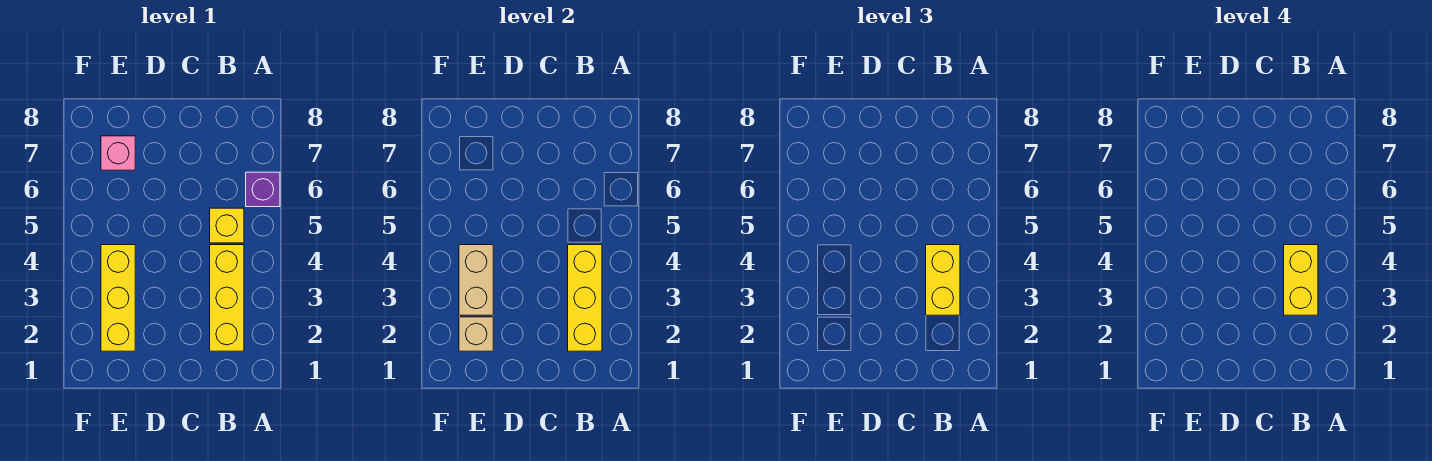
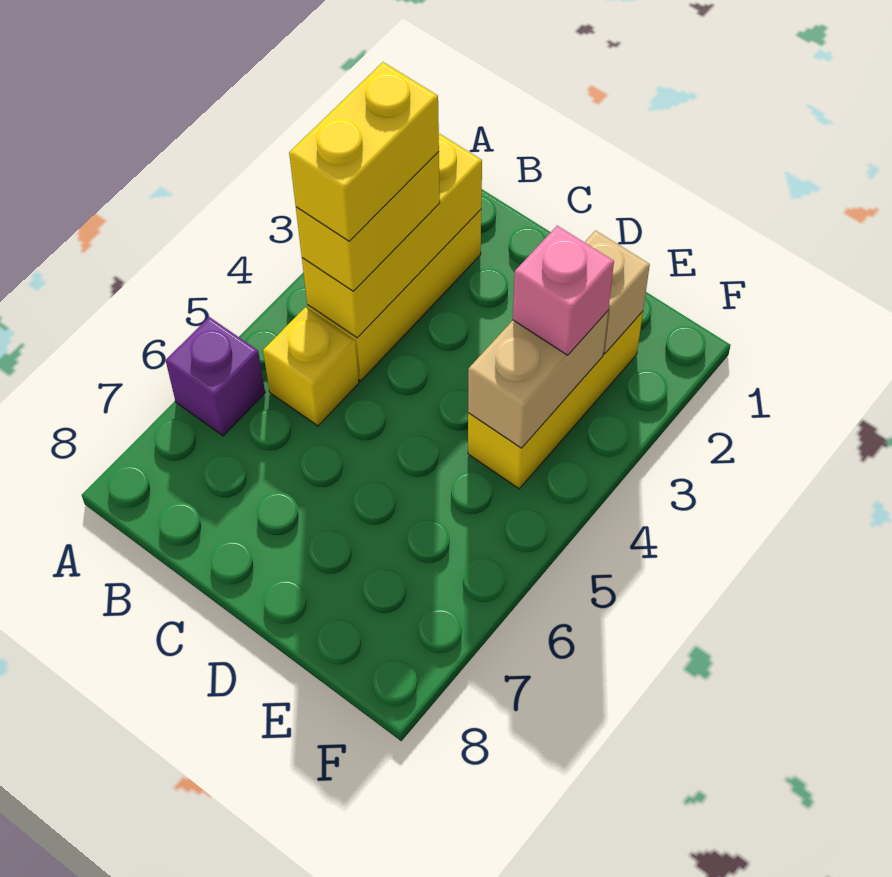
pink 1x1 brick [101,136,135,170] -> pink 1x1 brick moved to [513,226,614,355]

